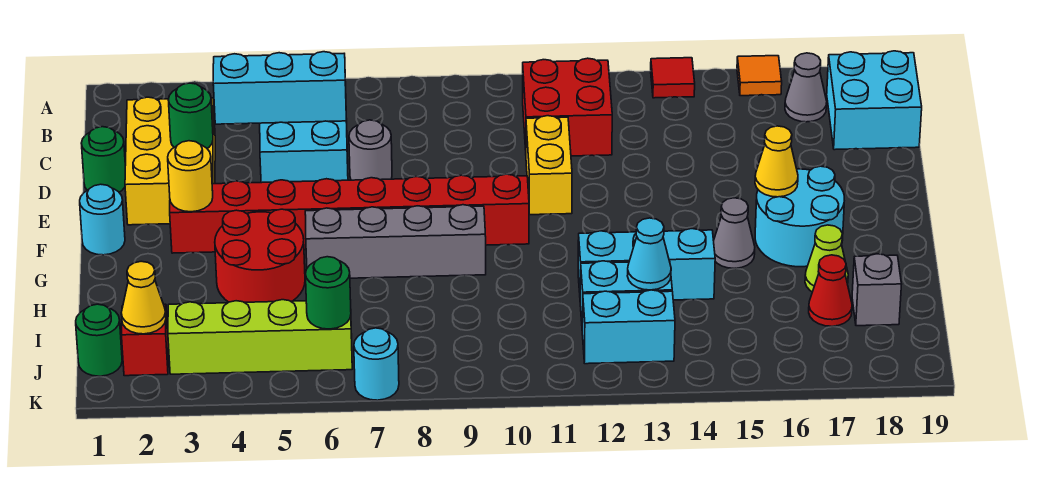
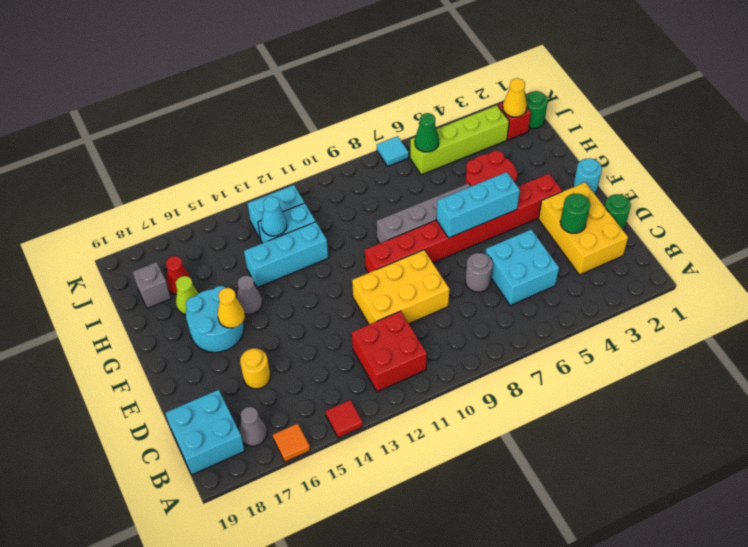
cyan 1x3 brick [213,52,346,124] -> cyan 1x3 brick moved to [436,172,520,238]
yellow 1x2 brick [526,116,572,215] -> yellow 2x3 brick [352,250,449,324]
yellow 1x1 round brick [168,141,213,212] -> yellow 1x1 round brick moved to [240,348,270,389]
green 1x1 round brick [306,257,351,329] -> green 1x1 cone [415,113,439,152]
cyan 1x1 round brick [354,328,399,400] -> cyan 1x1 tile [377,136,409,166]

